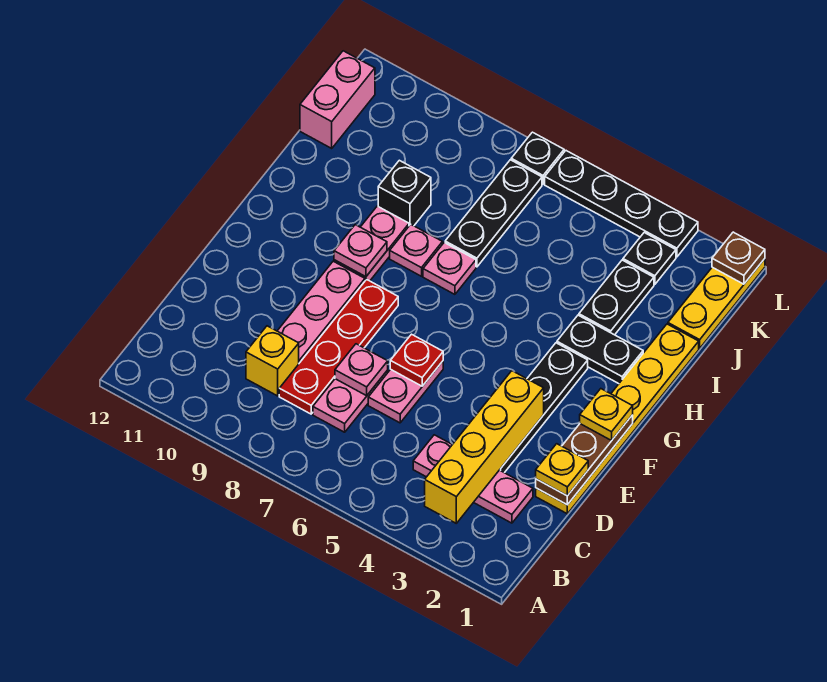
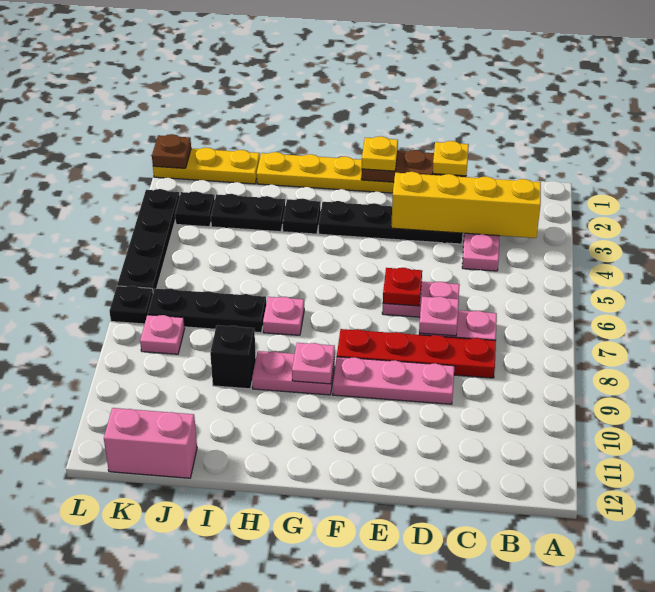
yellow 1x1 brick [246,326,299,396] -> none
black 1x2 plate [557,315,643,384] -> black 1x1 plate [283,198,321,234]
pink 1x1 plate [390,224,443,276] -> pink 1x1 plate moved to [140,315,185,354]

